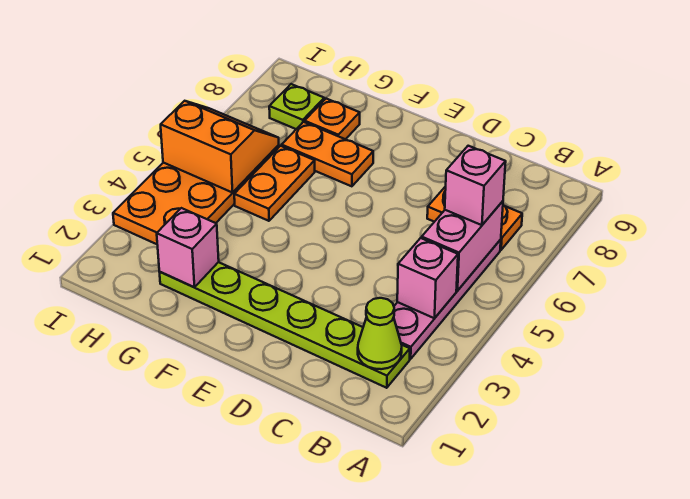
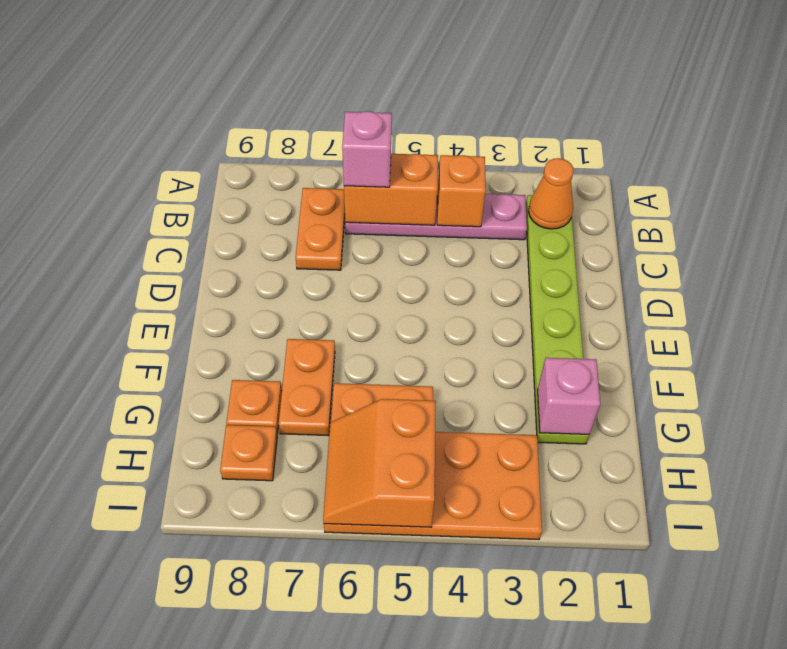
lime 1x1 cone [358,298,402,369] -> orange 1x1 cone [528,158,573,229]
pink 1x1 brick [397,238,458,318] -> orange 1x1 brick [437,155,486,227]
pink 1x2 brick [422,201,503,291] -> orange 1x2 brick [344,154,438,225]
lime 1x1 plate [269,84,324,129] -> orange 1x1 plate [220,425,277,481]

